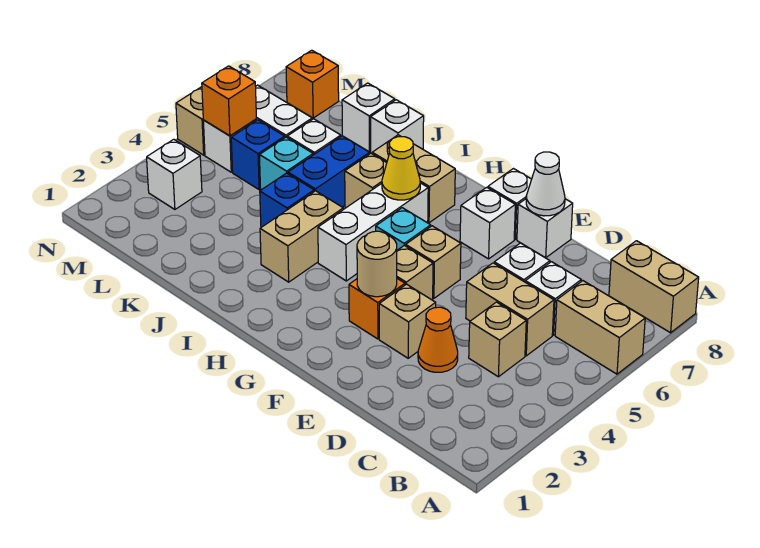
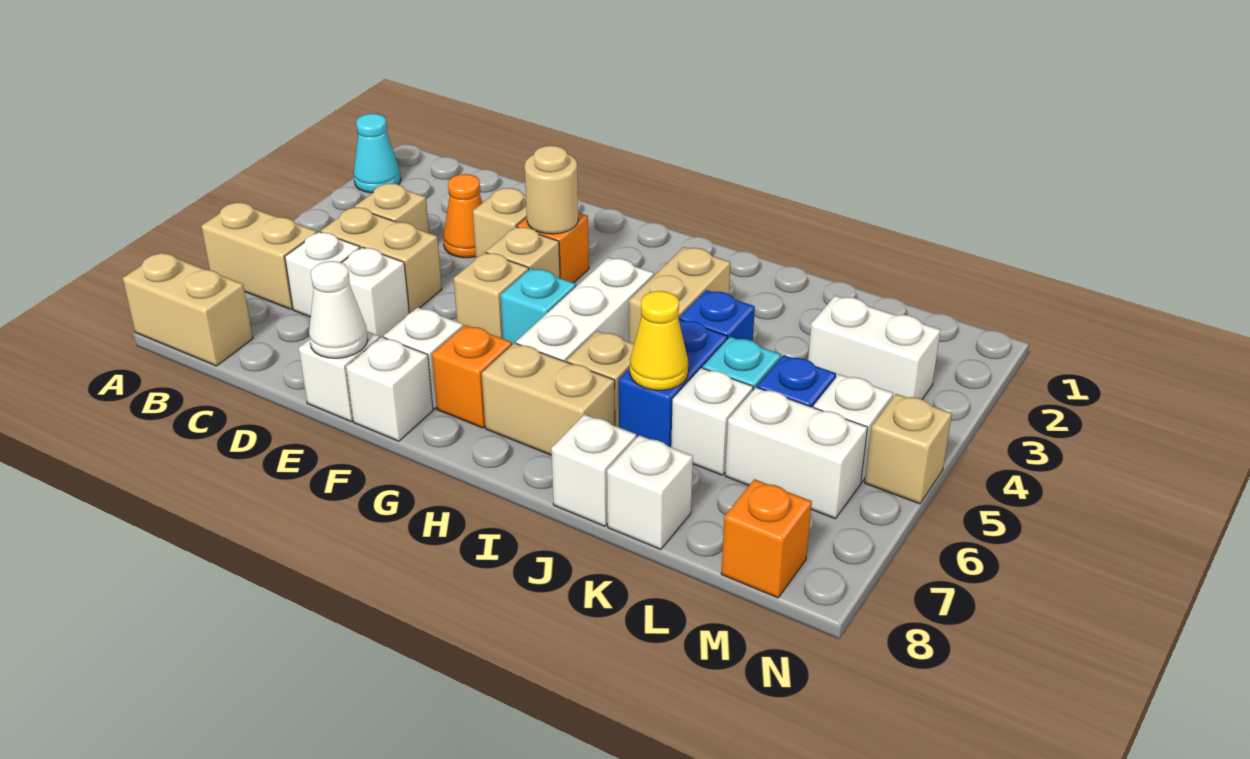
none -> cyan 1x1 cone [354,114,401,193]
yellow 1x1 cone [382,137,420,200] -> yellow 1x1 cone moved to [630,291,688,390]
white 1x1 brick [147,139,202,209] -> white 1x2 brick [808,296,941,399]
orange 1x1 brick [202,66,256,136] -> orange 1x1 brick moved to [432,325,512,428]

